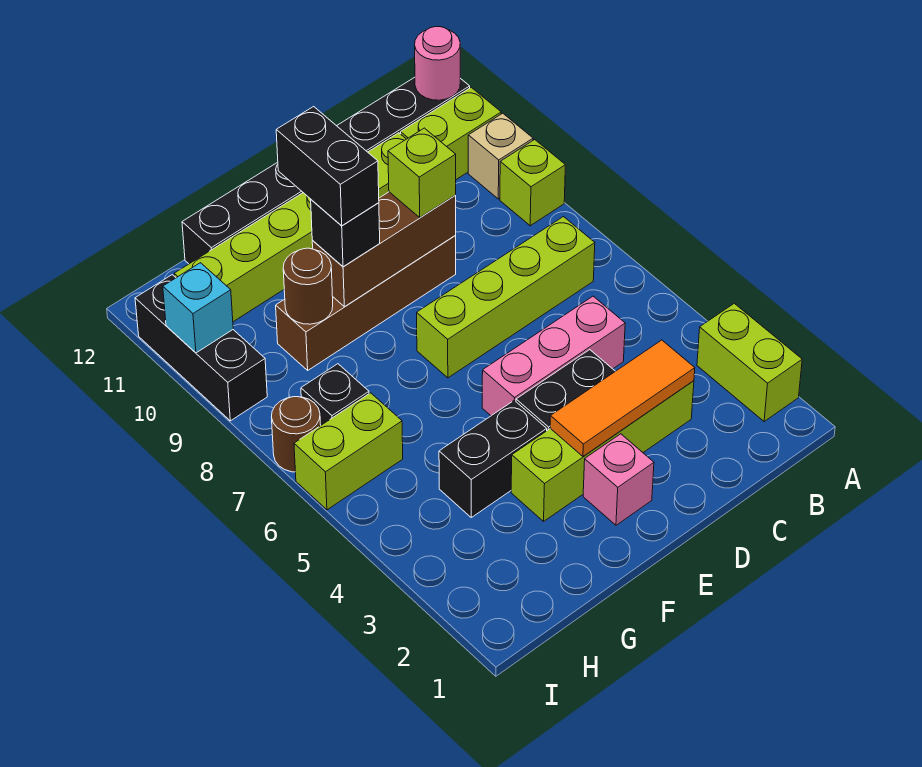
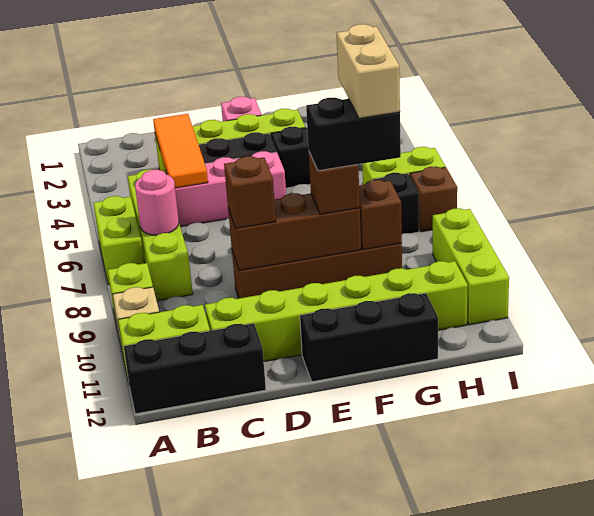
lime 1x2 brick [697,303,802,421] -> lime 1x2 brick moved to [93,196,144,285]
pink 1x1 round brick [415,27,460,100] -> pink 1x1 round brick moved to [135,170,179,235]
lime 1x4 brick [417,217,595,378] -> lime 1x4 brick turned to [128,169,193,301]
orange 1x3 tile [550,340,695,456] -> orange 1x3 tile turned to [153,114,208,188]
lime 1x1 brick [388,128,456,217] -> brown 1x1 brick [224,156,276,229]
black 1x1 brick [311,200,380,267] -> brown 1x1 brick [309,152,360,214]
black 1x2 brick [276,107,379,226] -> black 1x2 brick turned to [306,98,401,171]
none -> tan 1x2 brick [337,24,400,118]
brown 1x1 round brick [283,248,333,324] -> brown 1x1 brick [359,180,402,250]
brown 1x1 round brick [272,397,321,472] -> brown 1x1 brick [410,167,457,232]
black 1x3 brick [135,275,267,421] -> lime 1x3 brick [433,208,509,325]
cyan 1x1 brick [163,263,233,353] -> none

